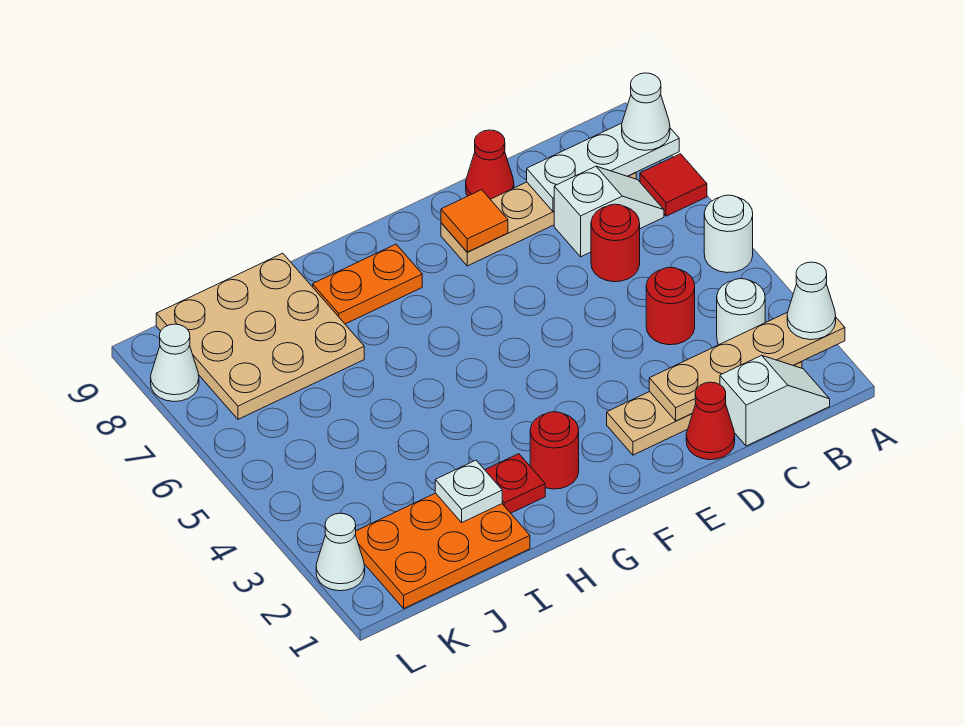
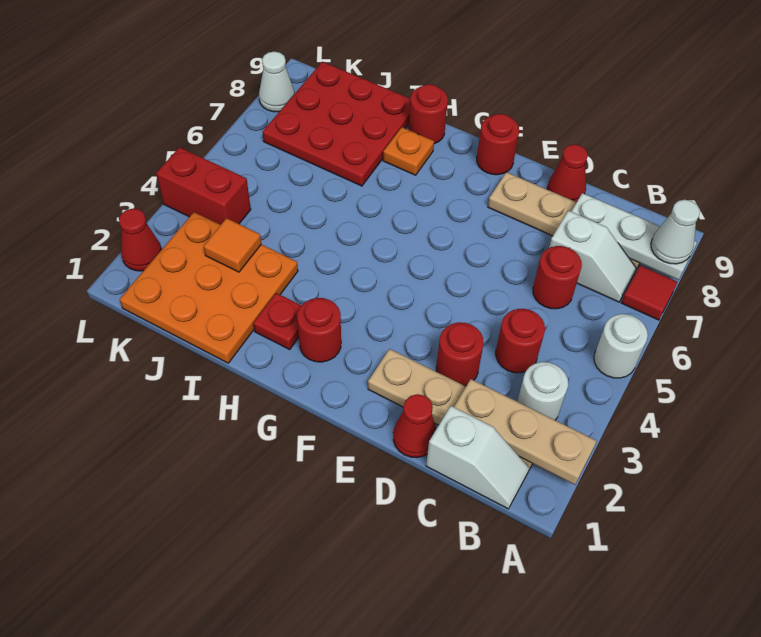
tan 1x4 plate [649,312,845,421] -> tan 1x3 plate [454,379,596,485]
white 1x1 cone [787,262,836,340] -> none
none -> red 1x1 round brick [436,322,483,386]
orange 1x1 tile [441,190,508,252] -> orange 1x1 tile moved to [204,218,261,272]
none -> red 1x1 round brick [477,114,519,175]
orange 1x2 plate [313,244,422,324] -> orange 1x1 plate [383,127,434,175]
none -> red 1x1 round brick [409,84,448,144]
orange 2x3 plate [355,493,530,608] -> orange 3x3 plate [120,212,298,363]
white 1x1 plate [435,460,502,522] -> none
tan 3x3 plate [156,253,364,419] -> red 3x3 plate [263,62,410,186]
none -> red 1x2 brick [156,147,251,225]
white 1x1 cone [316,513,365,591] -> red 1x1 cone [119,209,162,271]

